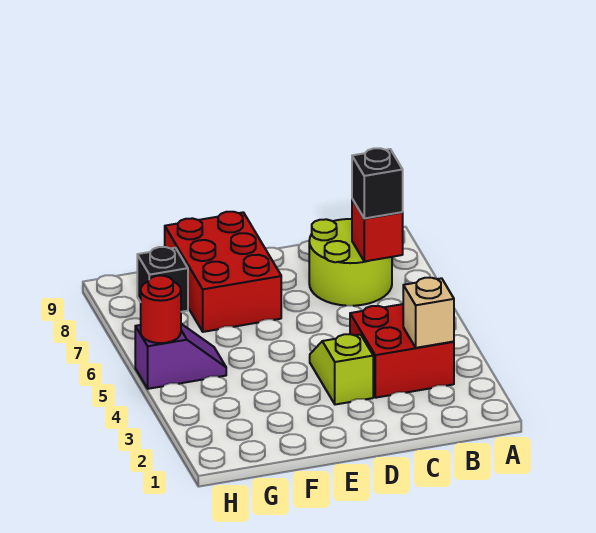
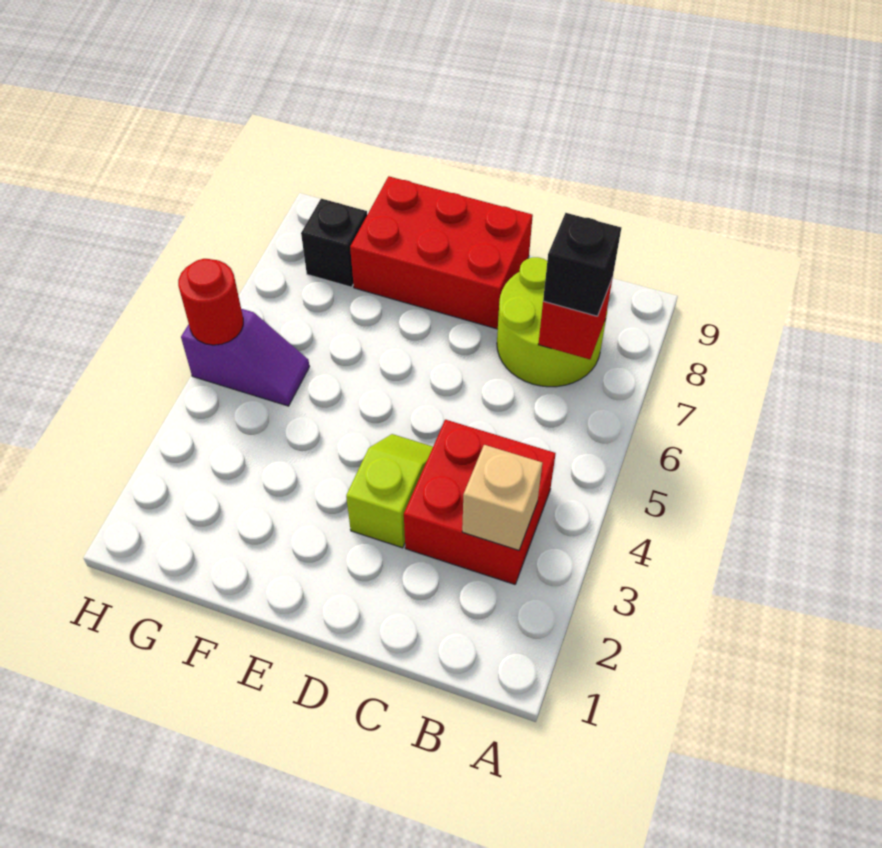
red 2x3 brick [165,212,281,332] -> red 2x3 brick turned to [350,176,533,329]

